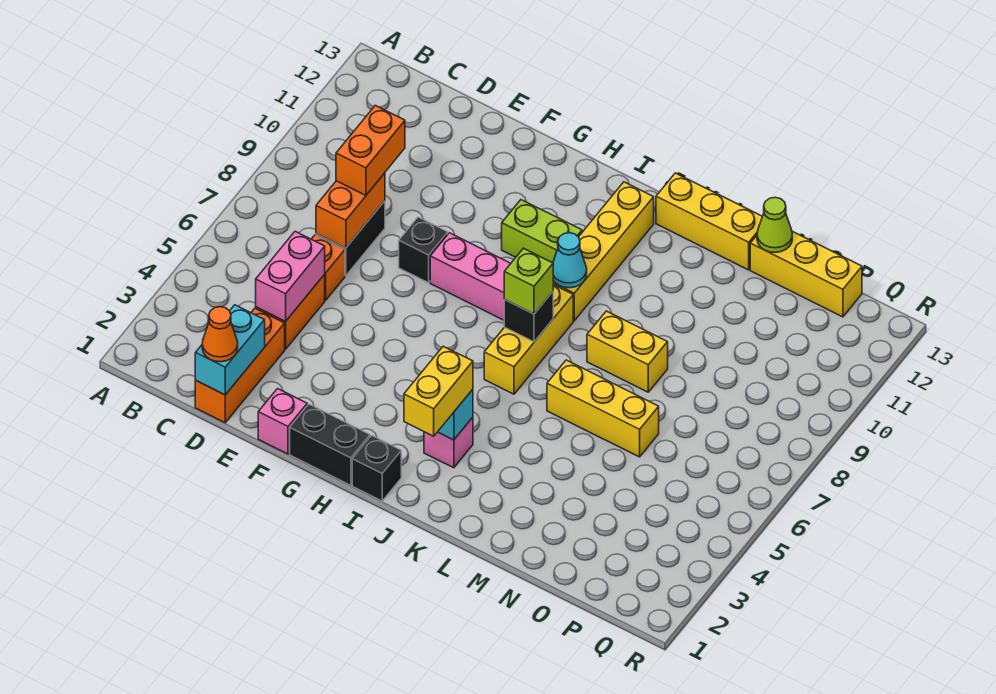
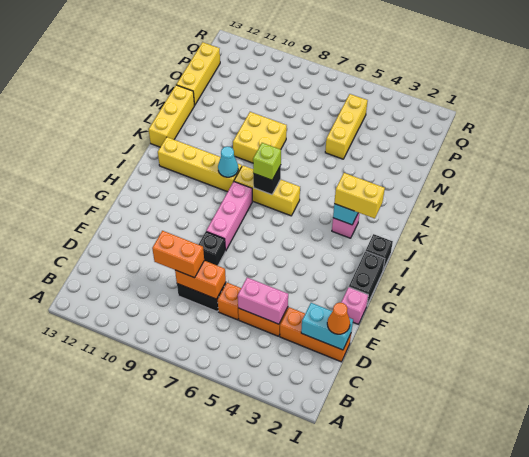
lime 1x2 brick [502,200,582,263] -> none
yellow 1x3 brick [547,360,659,457] -> yellow 1x3 brick moved to [325,94,368,159]
yellow 1x2 brick [587,311,668,392] -> yellow 2x2 brick [233,112,287,163]
lime 1x1 cone [757,197,792,253] -> none

